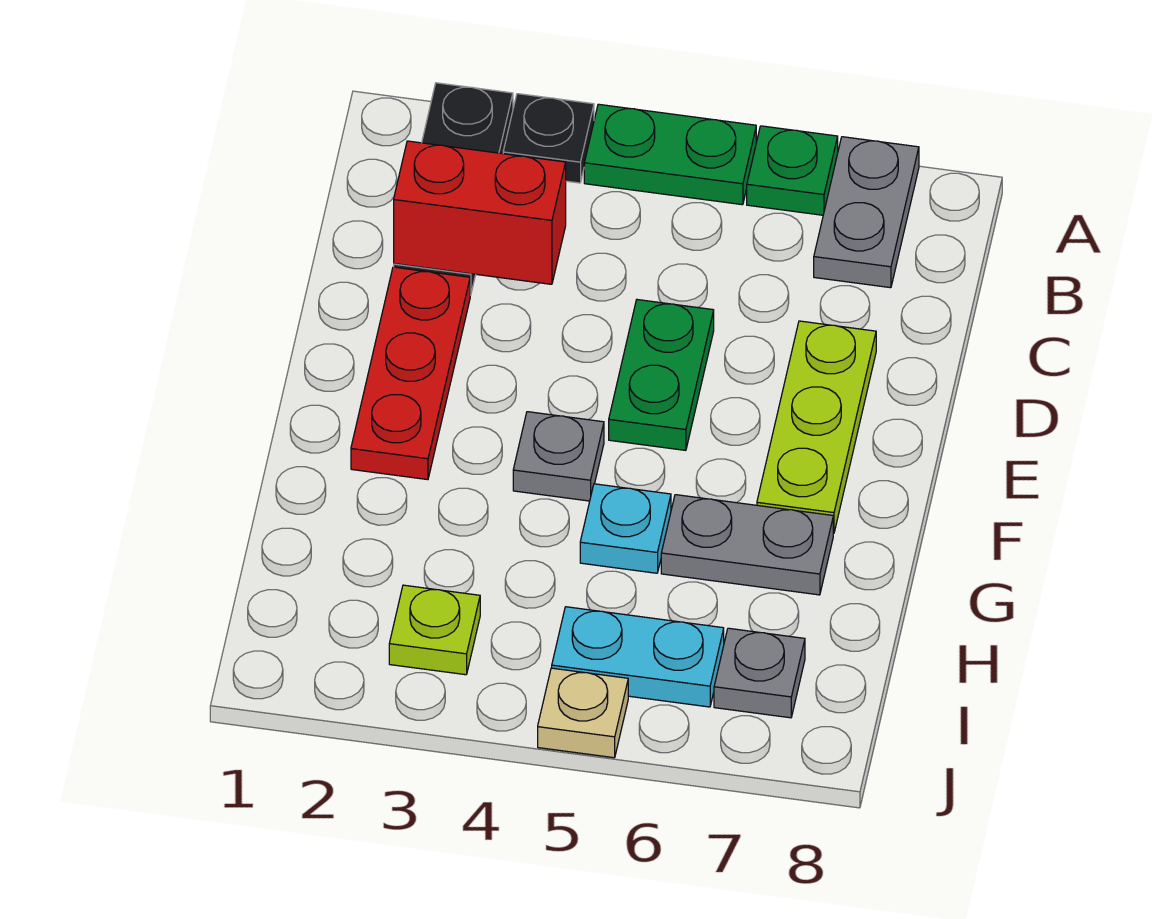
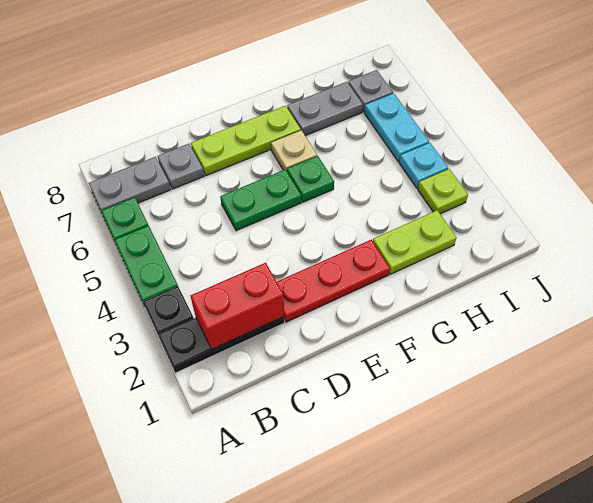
red 1x2 brick [394,141,566,284] -> red 1x2 brick turned to [191,263,284,349]
grey 1x1 plate [513,412,604,501] -> grey 1x1 plate moved to [158,144,204,189]
none -> green 1x1 plate [287,156,334,202]
none -> lime 1x2 plate [373,210,457,274]
cyan 1x1 plate [580,484,671,573] -> cyan 1x1 plate moved to [399,143,448,188]
grey 1x2 plate [661,495,833,595] -> grey 1x2 plate turned to [287,82,363,136]
tan 1x1 plate [538,668,628,758] -> tan 1x1 plate moved to [271,130,317,171]

